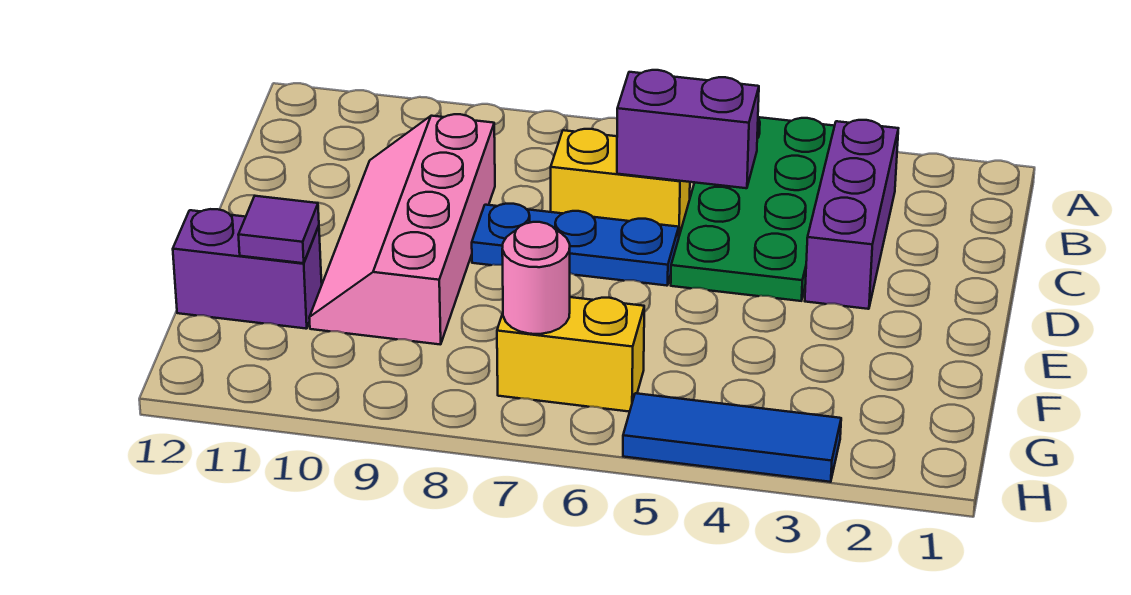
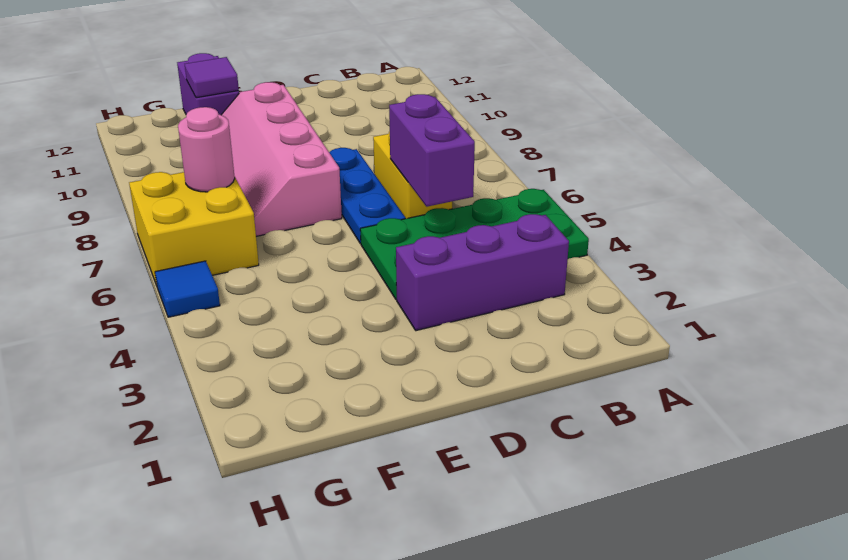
pink 2x4 slope [309,114,495,345] -> pink 2x4 slope turned to [222,82,342,236]
yellow 1x2 brick [497,297,644,412] -> yellow 2x2 brick [129,172,259,285]
blue 1x3 tile [623,393,841,482] -> blue 1x1 tile [155,261,220,317]

